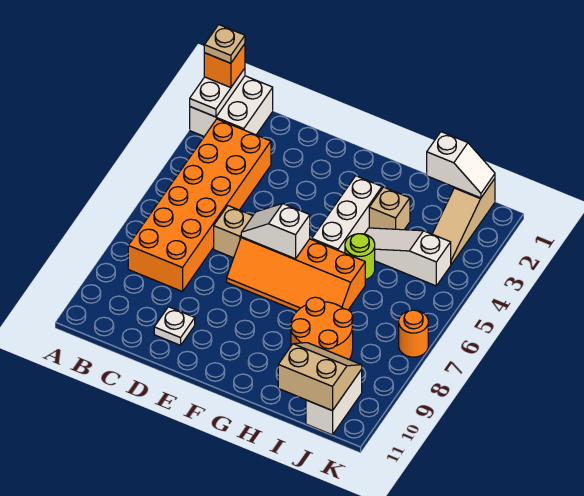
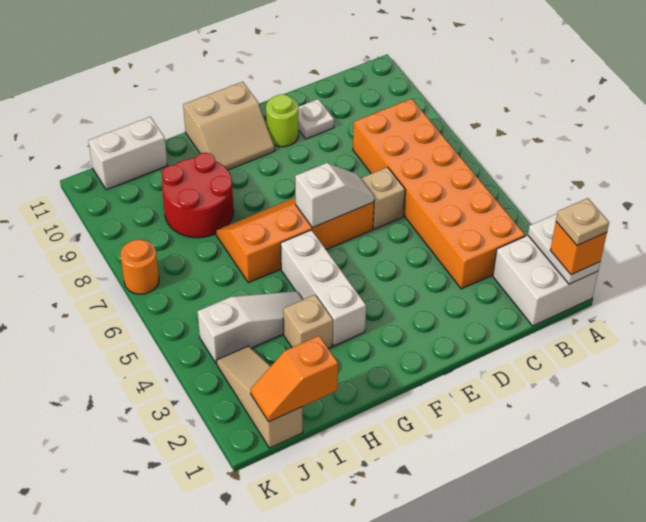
lime 1x1 round brick [345,234,375,280] -> lime 1x1 round brick moved to [266,94,299,147]
orange 2x2 round brick [291,297,353,359] -> red 2x2 round brick [162,153,234,238]
white 1x2 slope [427,132,495,198] -> orange 1x2 slope [251,336,338,422]
tan 2x2 slope [278,343,362,411] -> tan 2x2 slope moved to [183,82,275,170]
white 1x2 brick [306,370,362,435] -> white 1x2 brick turned to [88,117,168,190]

